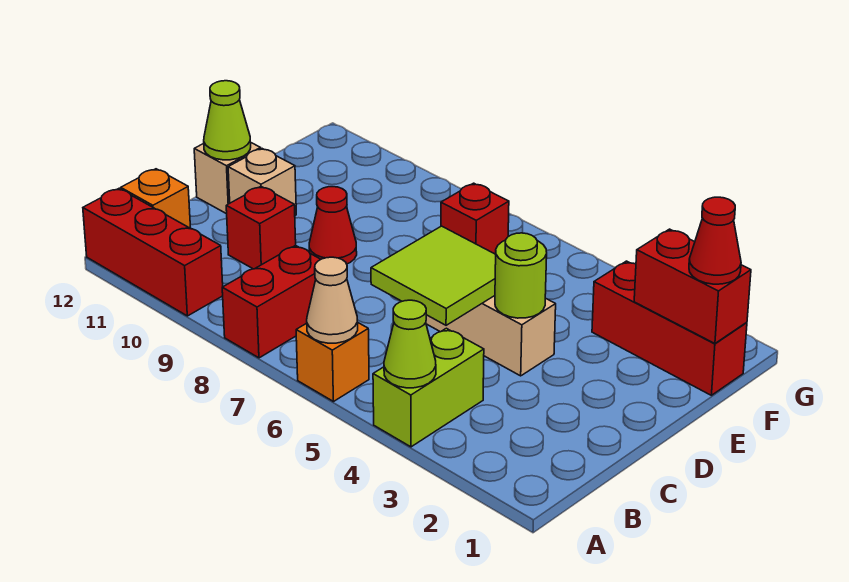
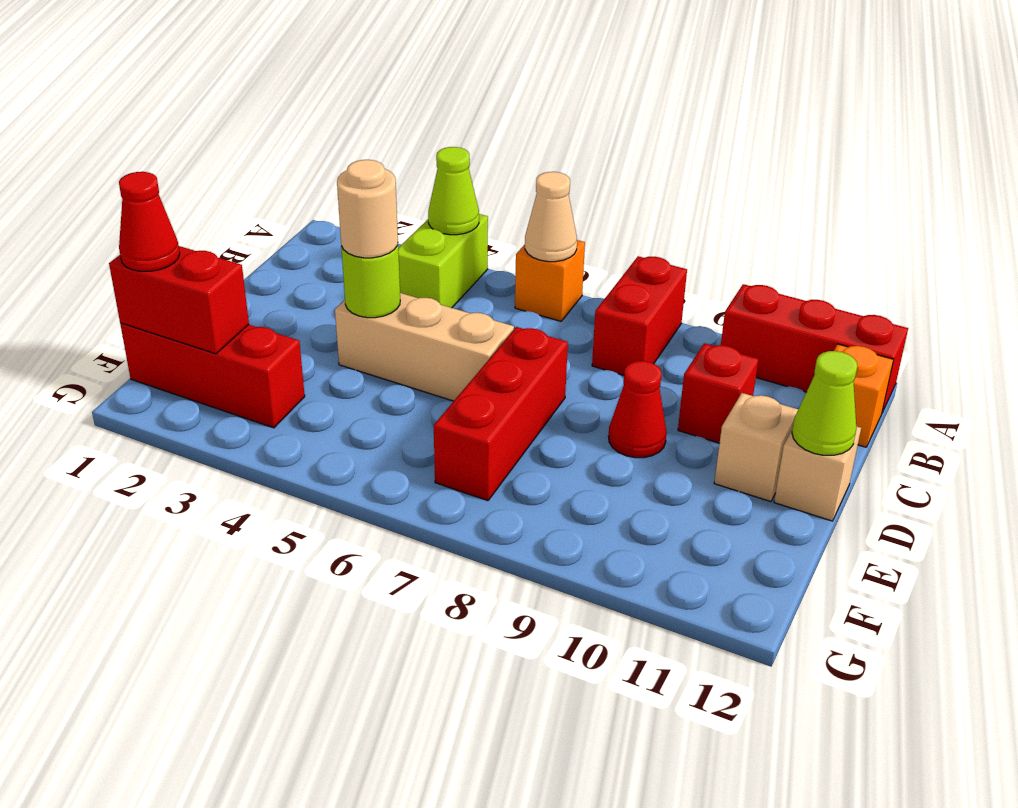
lime 2x2 tile [371,226,496,325] -> none
none -> tan 1x1 round brick [337,160,398,258]
red 1x1 brick [441,183,509,254] -> red 1x3 brick [434,327,568,501]

